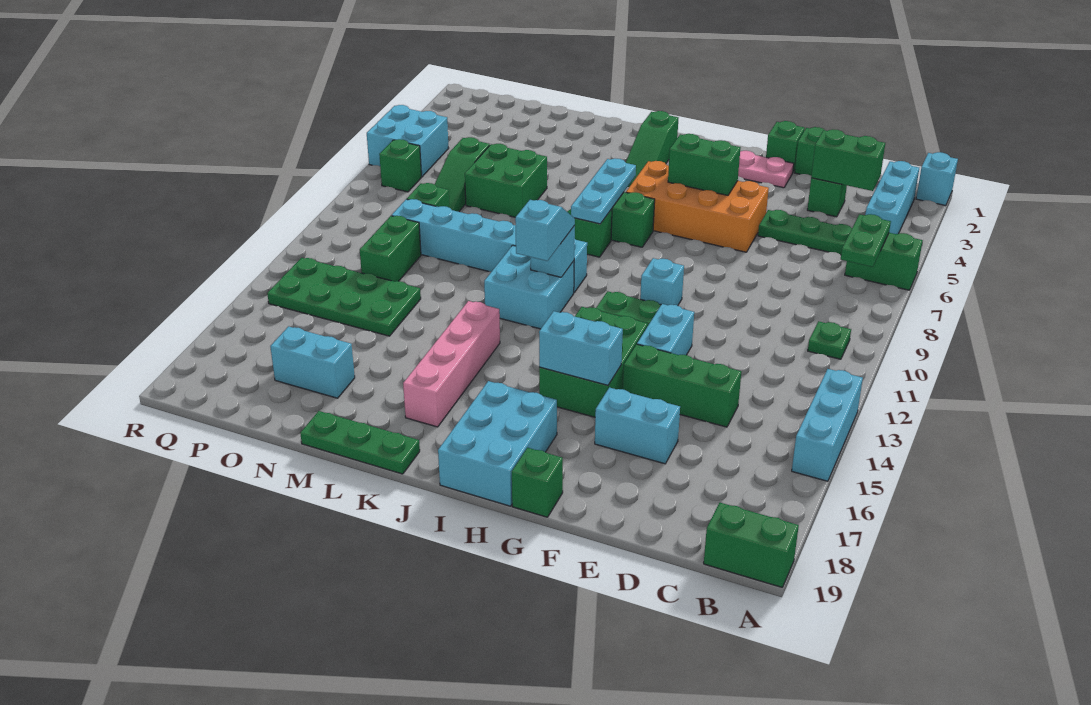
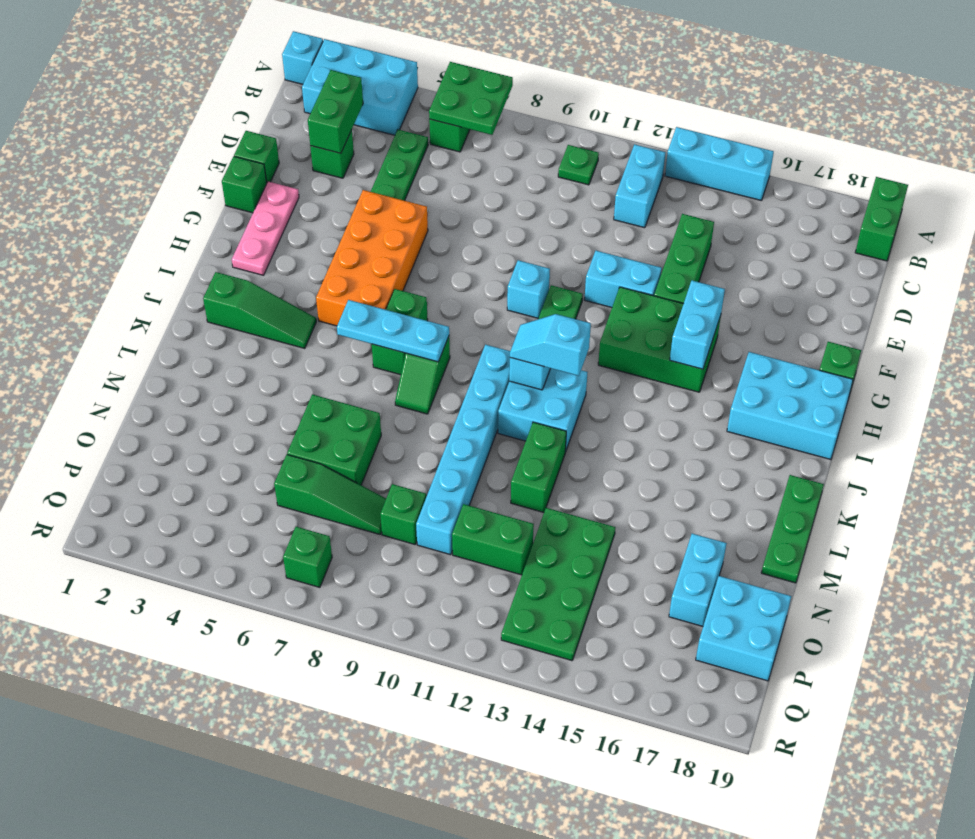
cyan 1x3 brick [865,161,919,234] -> cyan 2x3 brick [302,39,418,135]
green 1x2 plate [841,214,891,267] -> green 2x2 plate [429,62,513,135]
cyan 1x2 brick [595,387,680,464] -> cyan 1x2 brick moved to [614,144,666,228]
green 1x2 brick [668,134,741,195] -> green 1x2 brick moved to [511,422,566,512]
pink 1x4 brick [403,301,500,427] -> none
cyan 2x2 brick [367,105,449,177] -> cyan 2x2 brick moved to [696,576,791,681]

